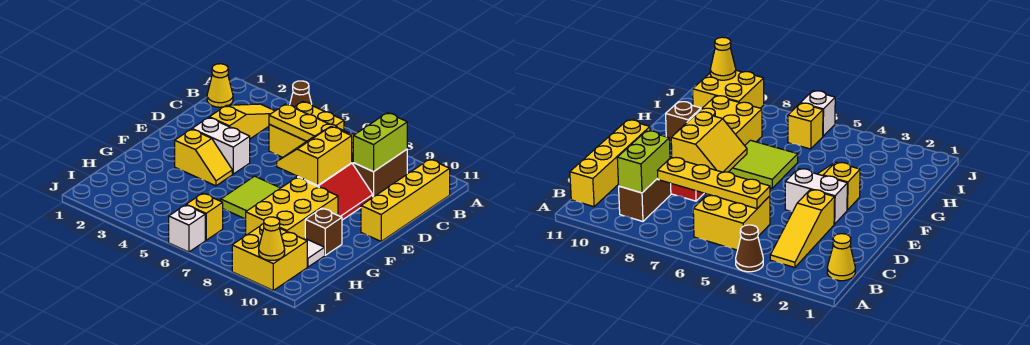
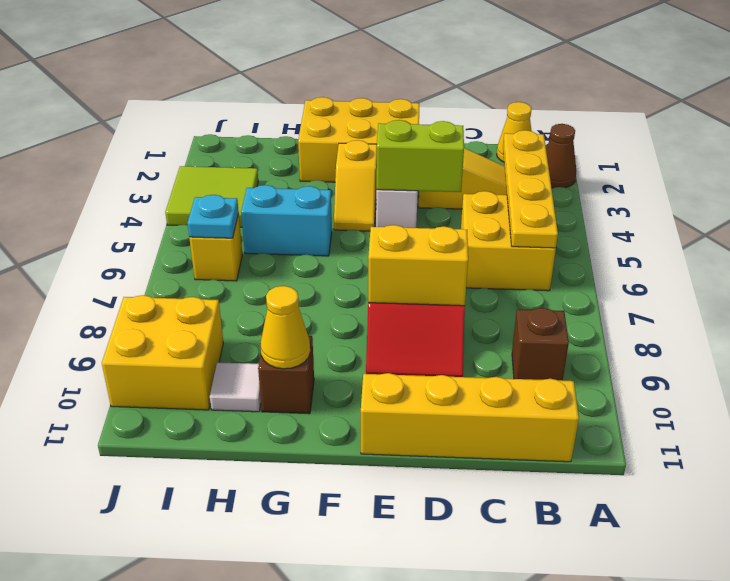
brown 1x1 cone [290,81,312,107] -> brown 1x1 cone moved to [546,124,576,188]
brown 1x2 brick [353,150,407,197] -> brown 1x1 brick [512,308,569,381]
lime 1x2 brick [353,113,407,172] -> lime 1x2 brick moved to [376,120,464,192]
yellow 1x4 plate [269,104,355,162] -> yellow 1x4 plate moved to [503,130,558,248]
lime 2x2 tile [221,176,280,219] -> lime 2x2 tile moved to [165,166,258,227]
yellow 2x3 brick [246,177,338,239] -> yellow 2x3 brick moved to [298,97,419,182]
none -> cyan 1x2 brick [241,185,332,256]
none -> cyan 1x1 plate [188,195,239,238]
white 1x1 brick [169,205,205,252] -> none
yellow 1x1 cone [259,217,285,260] -> yellow 1x1 cone moved to [260,286,310,369]

